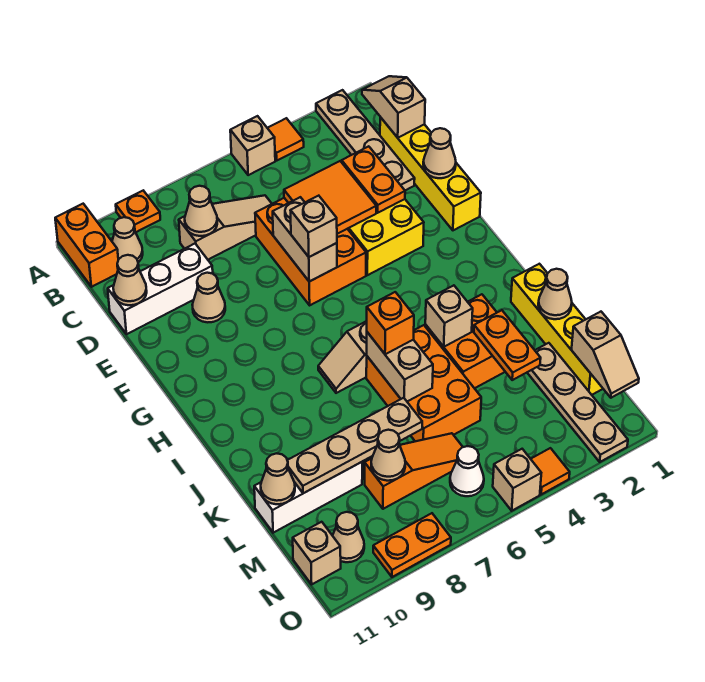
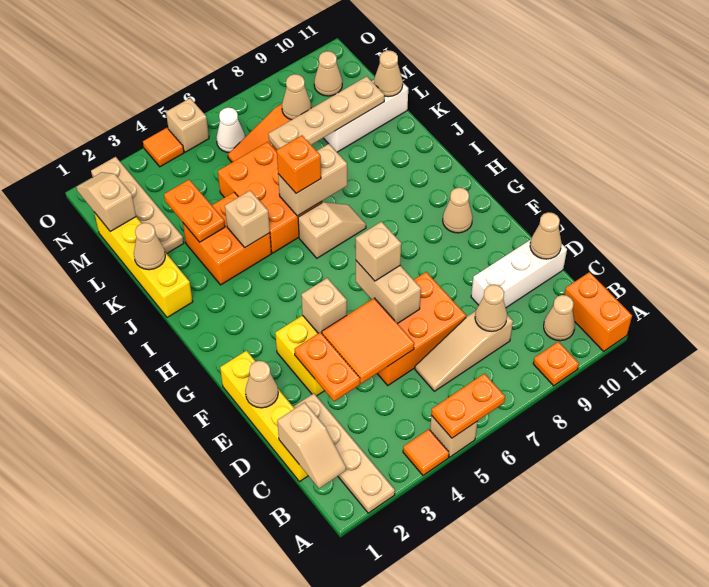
orange 2x3 brick [255,198,366,305] -> orange 2x3 brick turned to [377,272,466,385]
tan 1x1 cone [192,273,225,322] -> tan 1x1 cone moved to [443,188,473,233]
tan 1x2 brick [367,332,433,401] -> tan 1x2 brick turned to [278,144,347,216]
tan 1x1 brick [293,522,341,584] -> tan 1x1 brick moved to [301,278,347,333]
orange 1x2 plate [373,513,451,577] -> orange 1x2 plate moved to [431,374,505,438]

